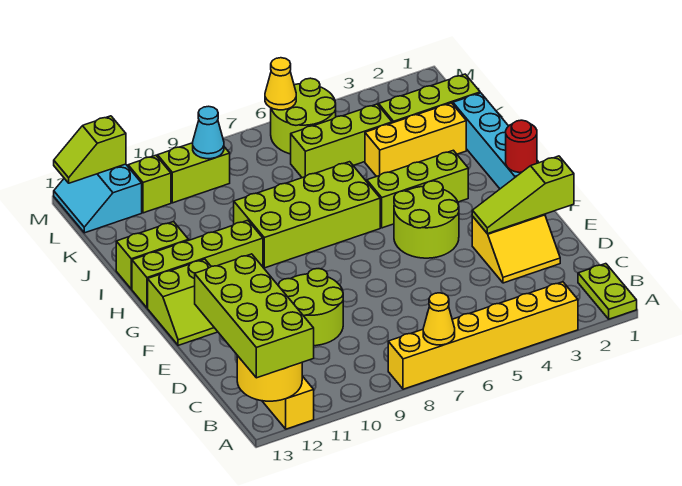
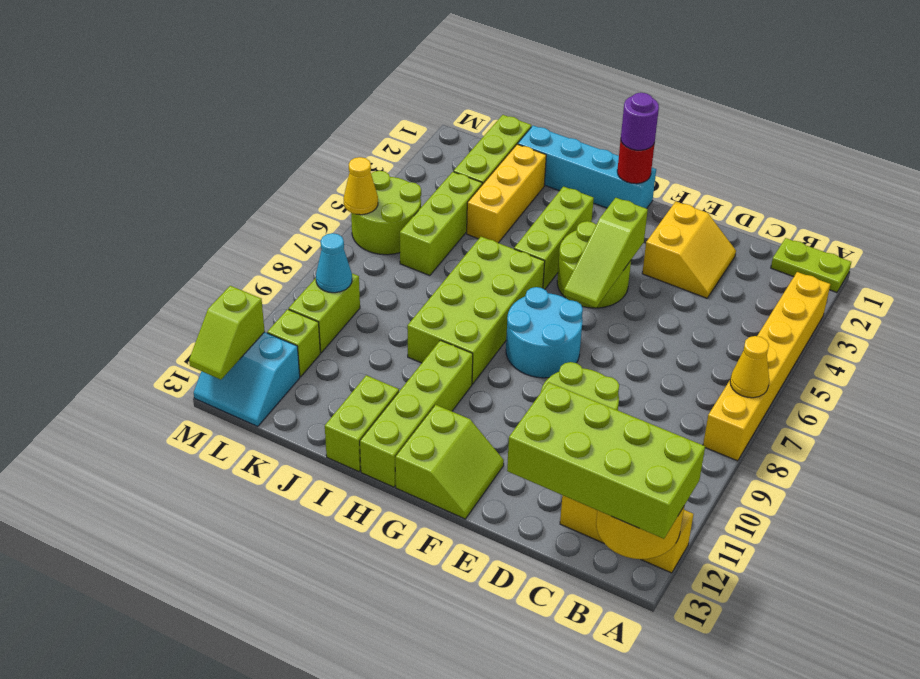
lime 1x3 slope [472,156,574,234] -> lime 1x3 slope moved to [564,198,648,308]
none -> cyan 2x2 round brick [506,287,583,378]
none -> purple 1x1 round brick [621,93,659,150]

